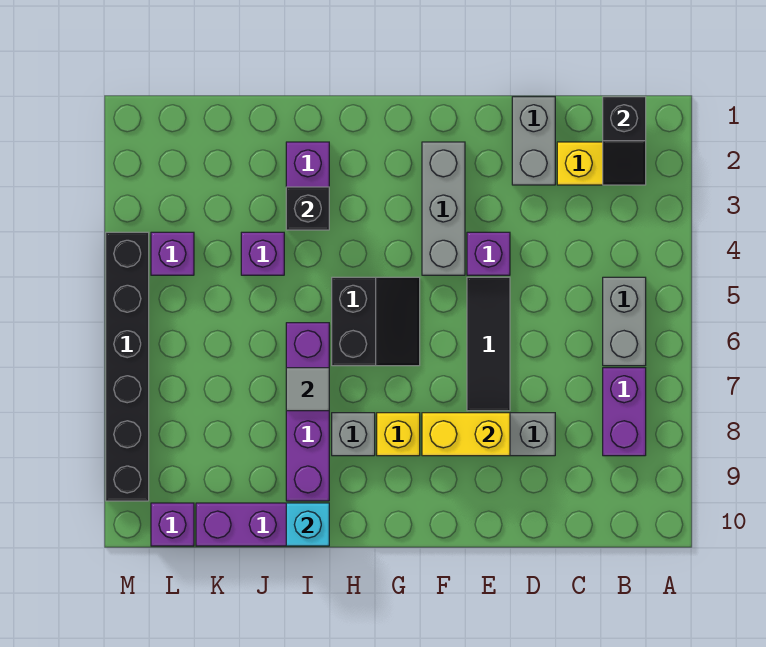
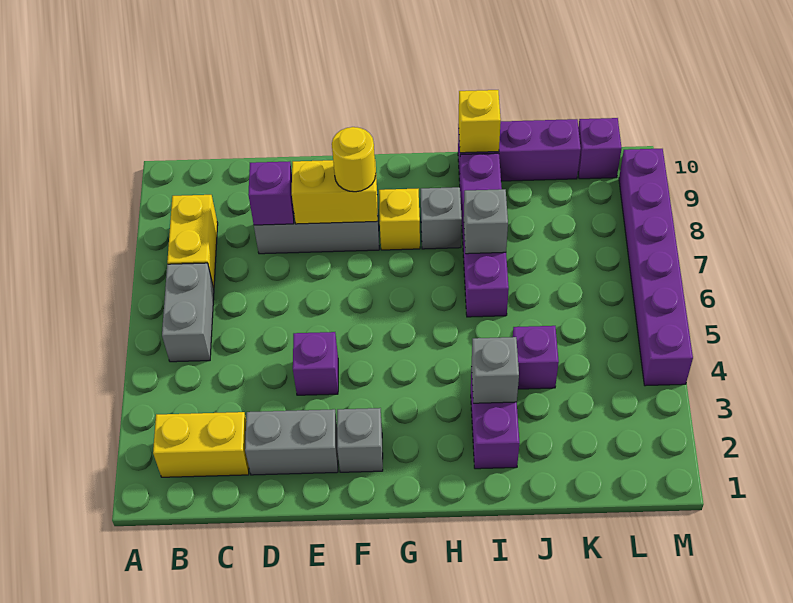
black 1x2 slope [603,97,646,185] -> none
purple 1x2 brick [603,368,646,456] -> yellow 1x2 brick [167,195,218,289]
grey 1x2 brick [512,97,555,185] -> grey 1x2 brick turned to [245,409,338,475]
black 1x3 tile [467,277,510,411] -> none
grey 1x3 brick [422,142,465,275] -> grey 1x1 brick [337,408,383,472]
none -> yellow 1x1 round brick [332,127,376,192]
black 2x2 slope [332,277,420,366] -> none
black 1x1 brick [286,187,329,230] -> grey 1x1 brick [471,337,519,403]
grey 1x1 tile [286,368,329,411] -> grey 1x1 brick [464,189,508,254]
cyan 1x1 brick [286,503,329,546] -> yellow 1x1 brick [459,90,501,153]
purple 1x1 brick [151,232,194,275] -> purple 1x1 brick moved to [248,162,294,225]
black 1x6 brick [106,232,149,501] -> purple 1x6 brick [619,149,693,386]

